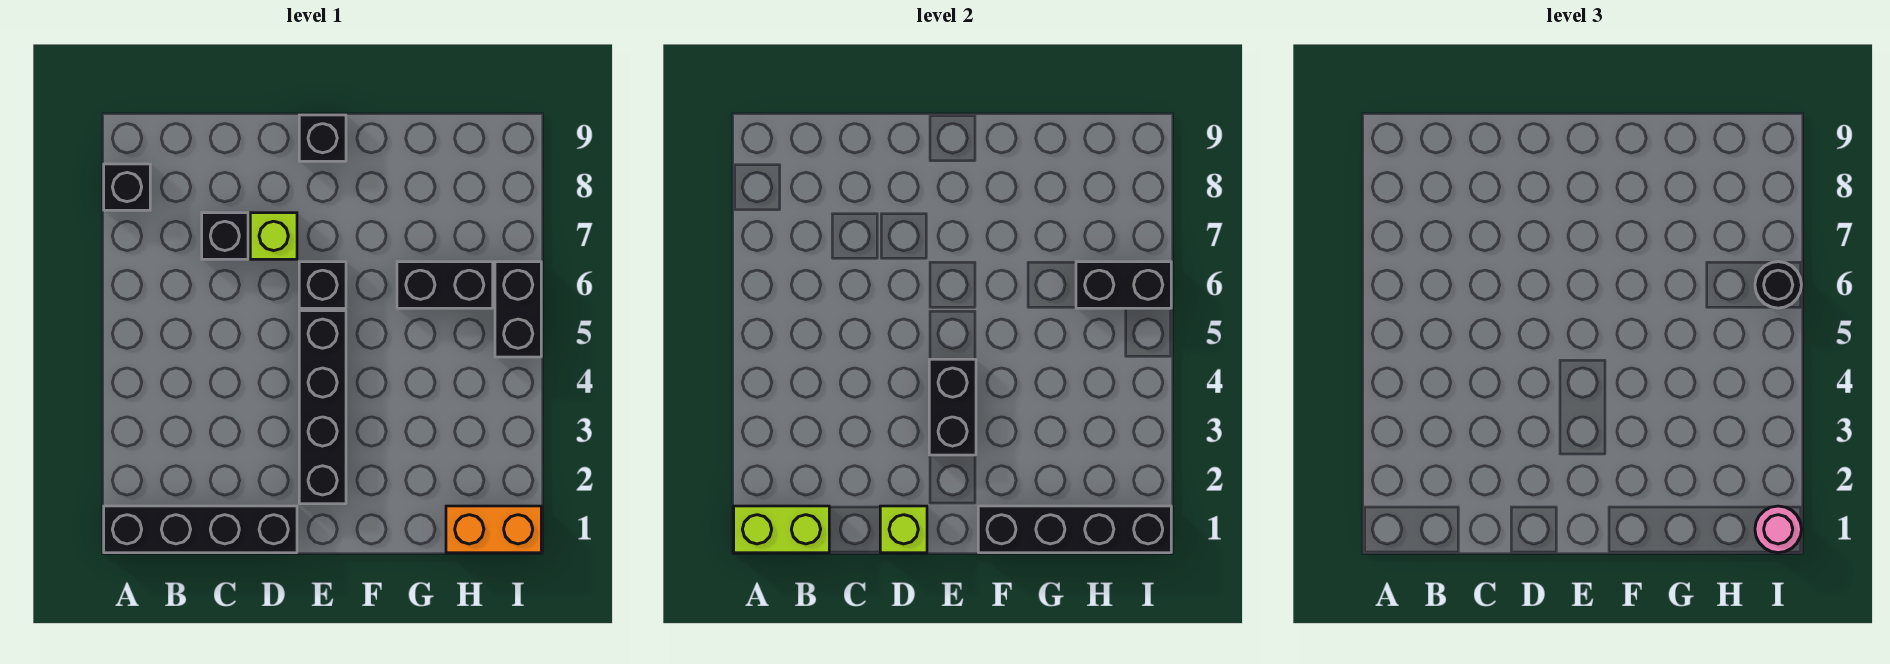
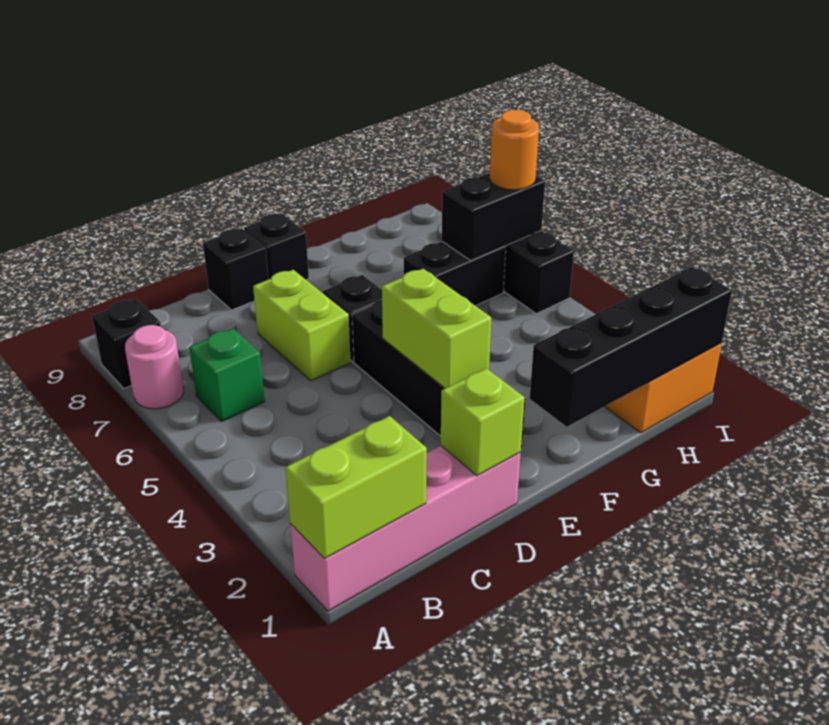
black 1x4 brick [104,506,297,553] -> pink 1x4 brick [290,446,521,611]
none -> green 1x1 brick [189,328,265,422]
black 1x1 brick [202,213,248,259] -> black 1x1 brick moved to [203,229,269,310]
lime 1x1 brick [250,213,297,259] -> lime 1x2 brick [253,270,351,381]
black 1x2 brick [929,359,976,455] -> lime 1x2 brick [382,269,491,388]
pink 1x1 round brick [1755,506,1801,553] -> pink 1x1 round brick moved to [125,325,184,409]
black 1x1 round brick [1755,262,1801,308] -> orange 1x1 round brick [490,110,539,190]

